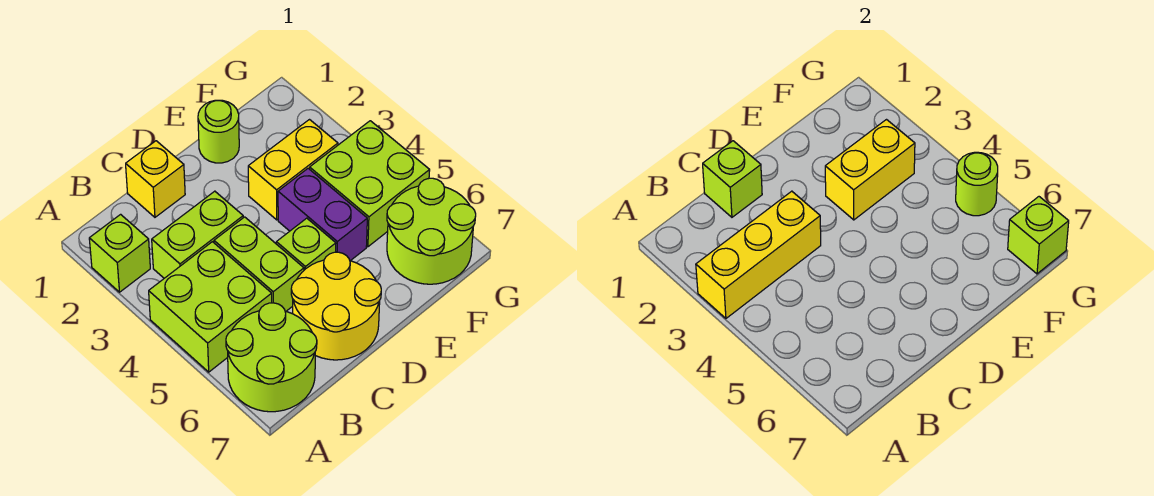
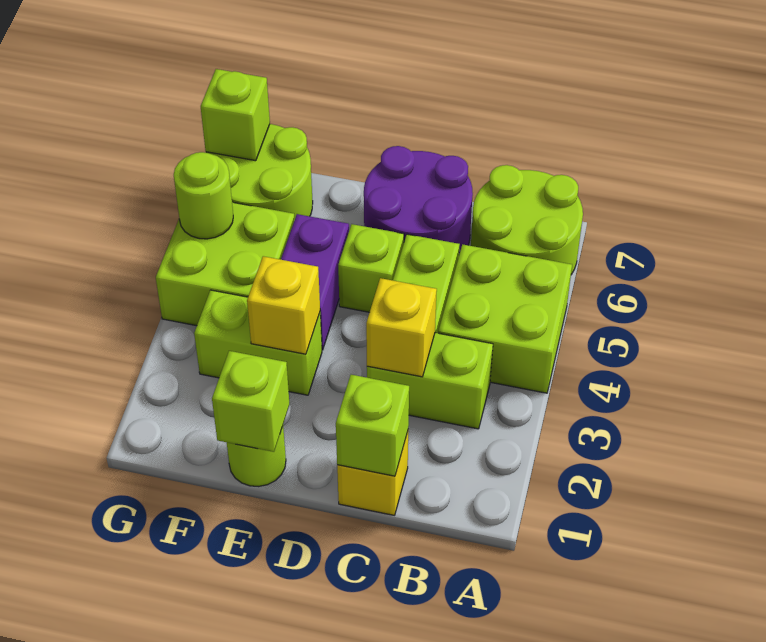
lime 1x1 brick [89,214,150,292] -> lime 1x1 brick moved to [212,351,290,452]
yellow 1x3 brick [696,191,821,318] -> yellow 1x1 brick [366,278,437,377]
yellow 2x2 round brick [291,252,381,360] -> purple 2x2 round brick [364,146,473,254]
yellow 1x2 brick [248,120,338,220] -> lime 1x2 brick [194,290,322,395]
yellow 1x2 brick [825,120,915,220] -> yellow 1x1 brick [247,256,320,354]

